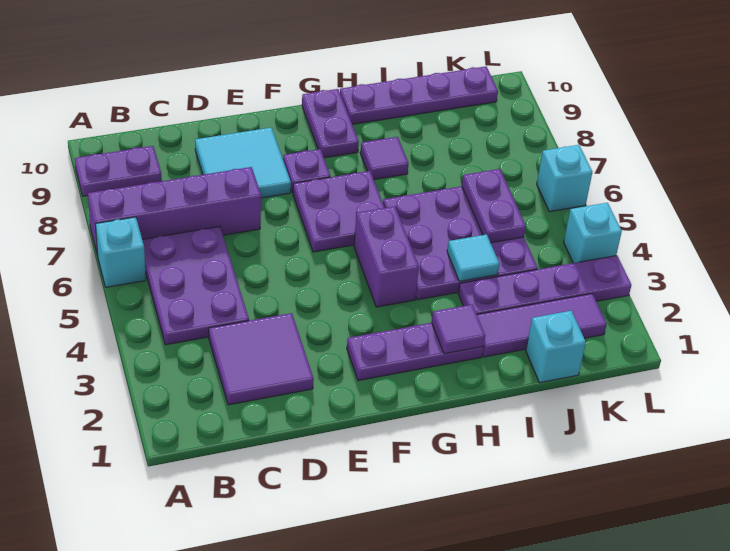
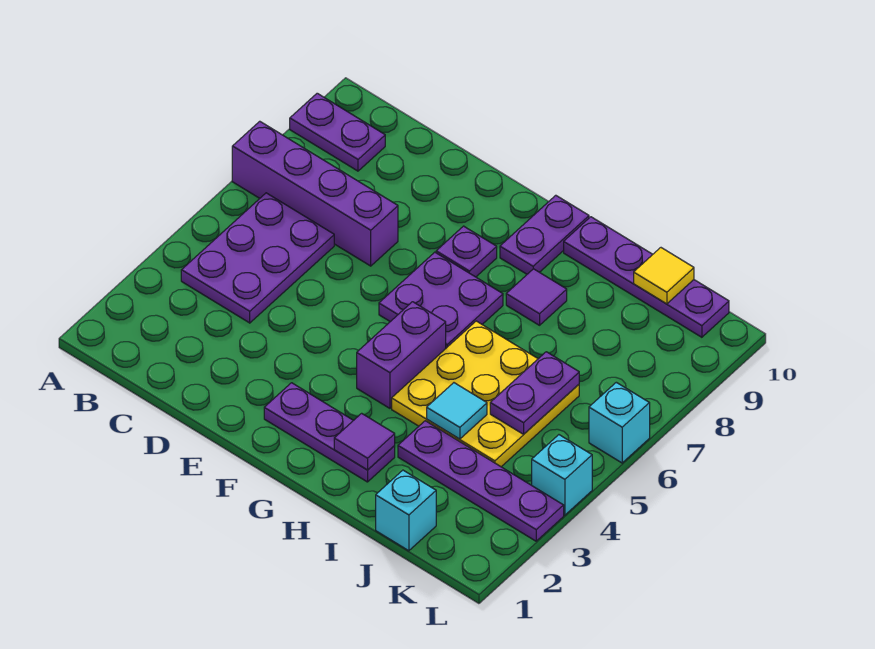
cyan 1x1 brick [95,217,146,287] -> none
purple 2x2 tile [209,313,314,405] -> none
cyan 2x2 tile [195,127,291,198] -> none
purple 3x3 plate [383,186,538,300] -> yellow 3x3 plate [392,321,579,467]
purple 1x3 tile [477,294,607,357] -> none
none -> yellow 1x1 tile [634,248,694,304]

